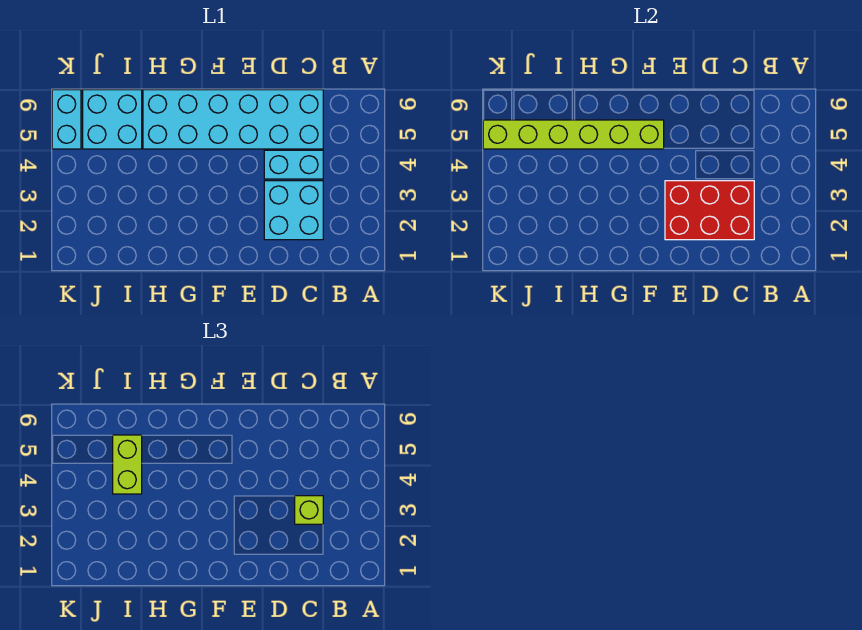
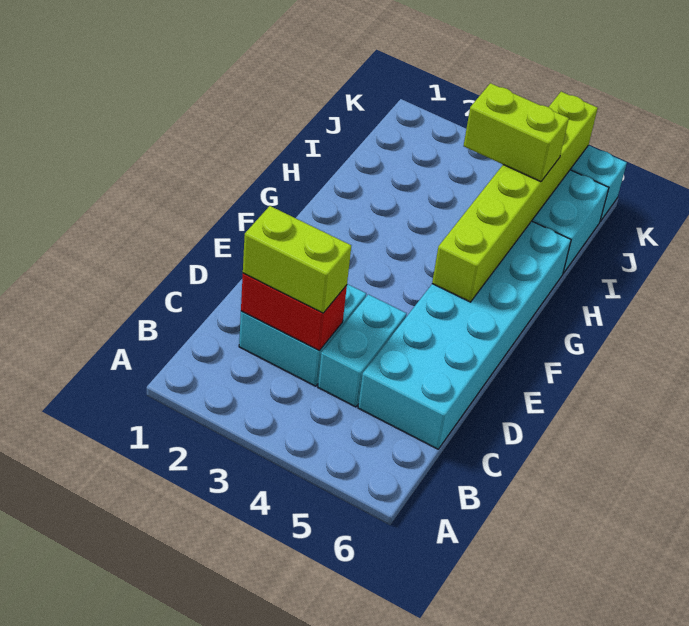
red 2x3 brick [665,181,754,240] -> red 1x2 brick [241,273,347,351]
lime 1x1 brick [295,496,323,524] -> lime 1x2 brick [243,206,351,313]

